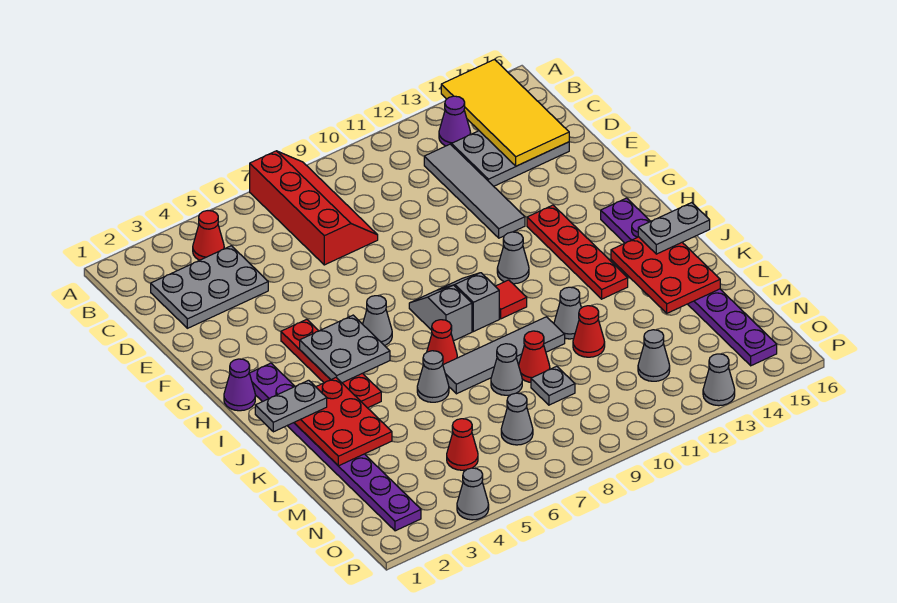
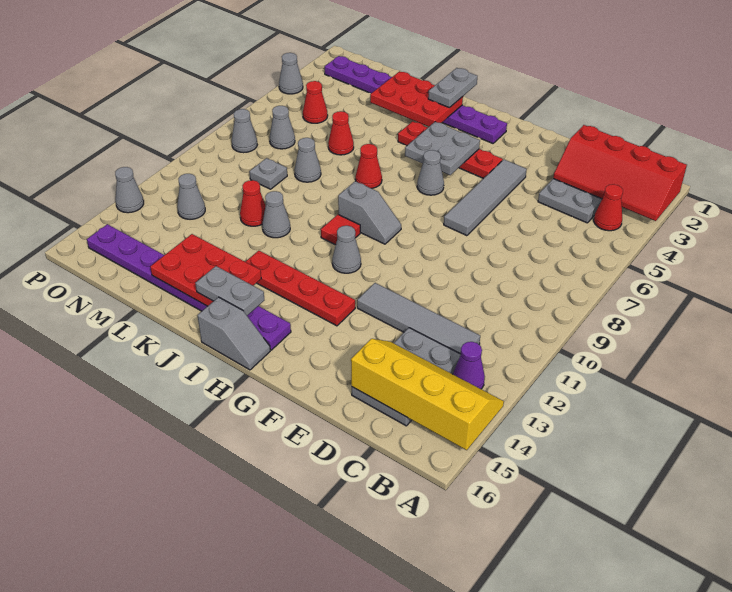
red 2x4 slope [250,151,378,265] -> red 2x4 slope moved to [553,125,687,221]
yellow 2x4 tile [441,60,569,166] -> yellow 2x4 slope [351,339,504,450]
purple 1x1 cone [224,359,255,411] -> none
grey 1x2 slope [409,285,472,341] -> grey 1x2 slope moved to [197,297,270,370]
grey 1x2 plate [638,203,710,254] -> grey 1x2 plate turned to [195,266,264,315]
grey 1x1 cone [417,351,449,402] -> grey 1x1 cone moved to [232,109,257,153]
grey 1x4 tile [443,317,565,394] -> grey 1x4 tile moved to [444,160,527,236]
red 1x1 cone [519,331,550,382] -> red 1x1 cone moved to [328,111,354,155]

